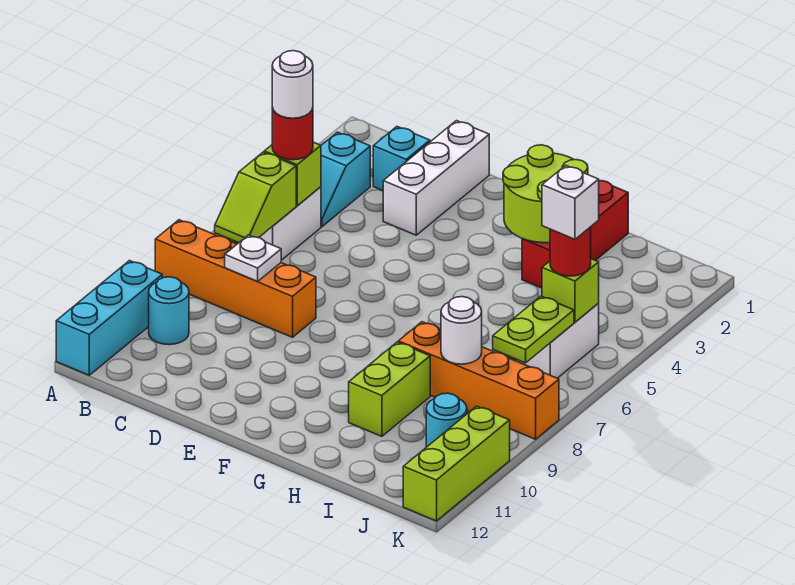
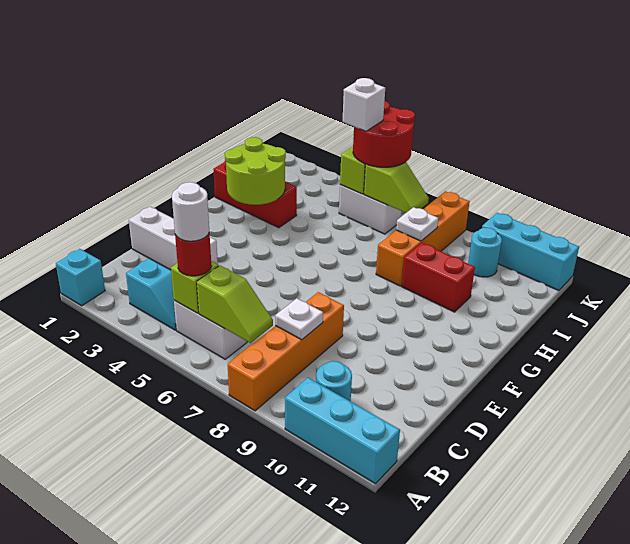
cyan 1x1 brick [373,127,430,191] -> cyan 1x1 brick moved to [56,249,105,306]
lime 1x2 brick [349,342,430,436] -> red 1x2 brick [402,243,475,312]
white 1x1 round brick [441,297,482,364] -> white 1x1 plate [396,207,438,241]
red 1x1 round brick [550,227,591,276] -> red 2x2 round brick [353,101,415,167]
lime 1x2 plate [493,296,574,363] -> lime 1x2 slope [364,162,429,213]
lime 1x3 brick [403,406,510,521] -> cyan 1x3 brick [482,213,579,291]

